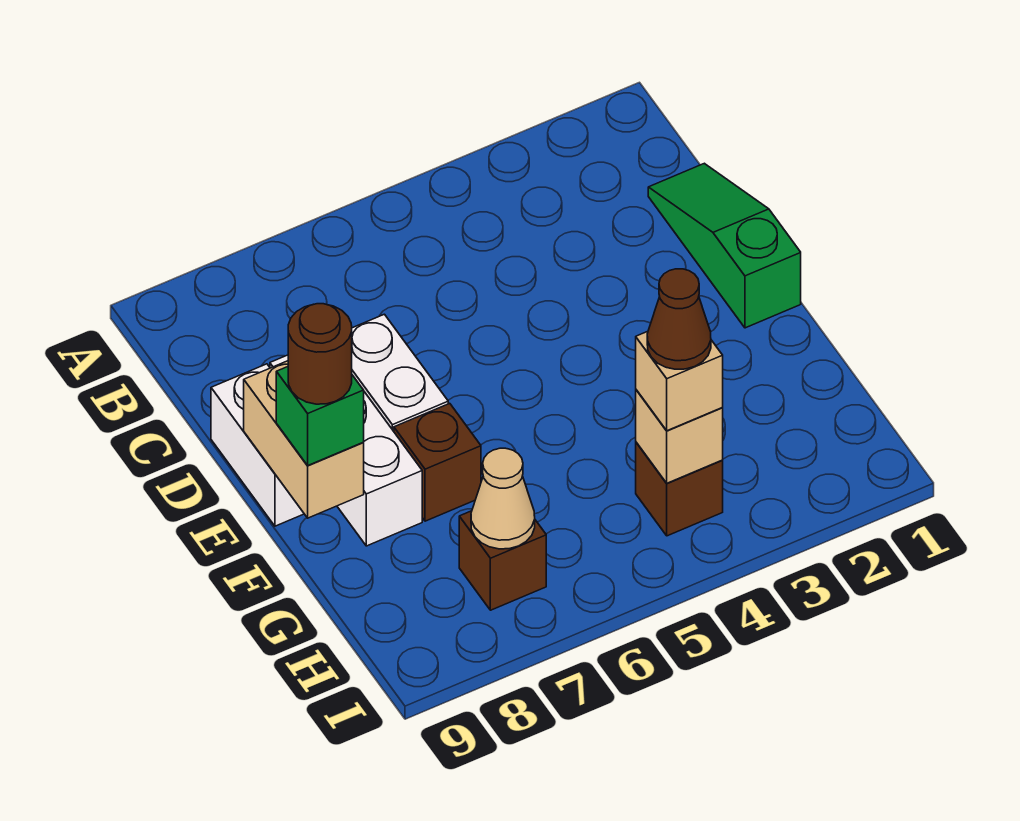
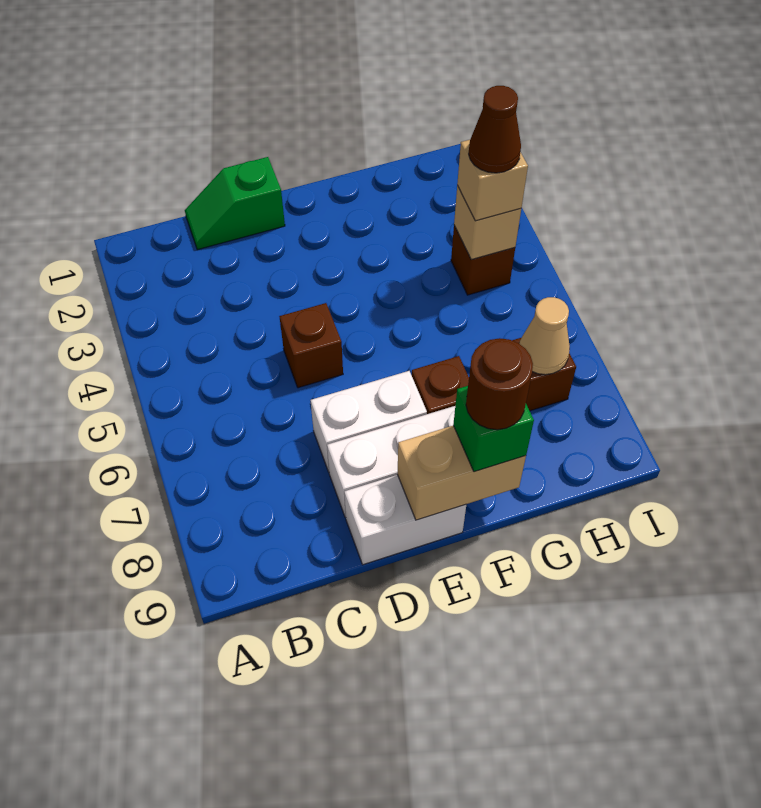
green 1x3 slope [648,163,801,328] -> green 1x2 slope [185,157,285,250]
none -> brown 1x1 brick [279,303,343,388]

